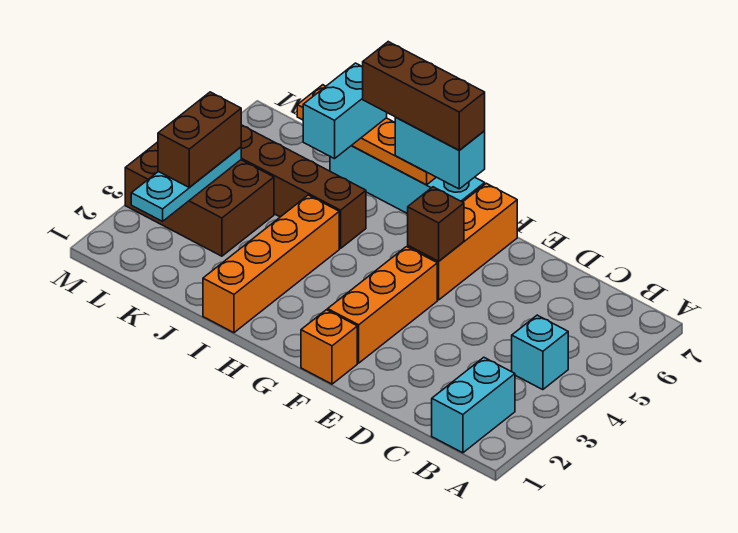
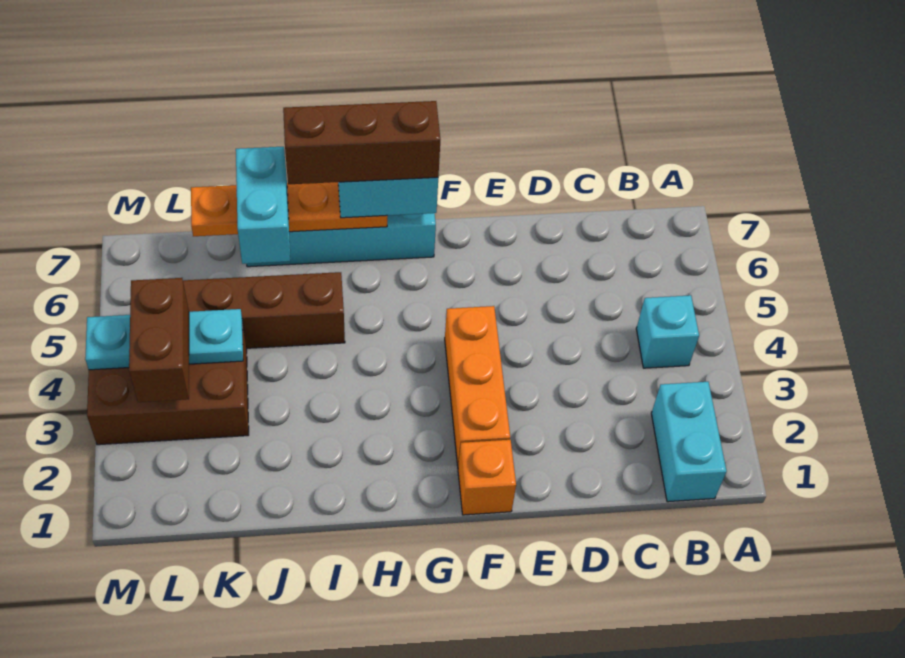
orange 1x3 brick [408,183,517,300] -> none
brown 1x1 brick [408,187,464,261] -> none
orange 1x4 brick [203,195,339,333] -> none
cyan 1x3 plate [131,147,241,221] -> cyan 1x3 plate turned to [85,309,243,370]

